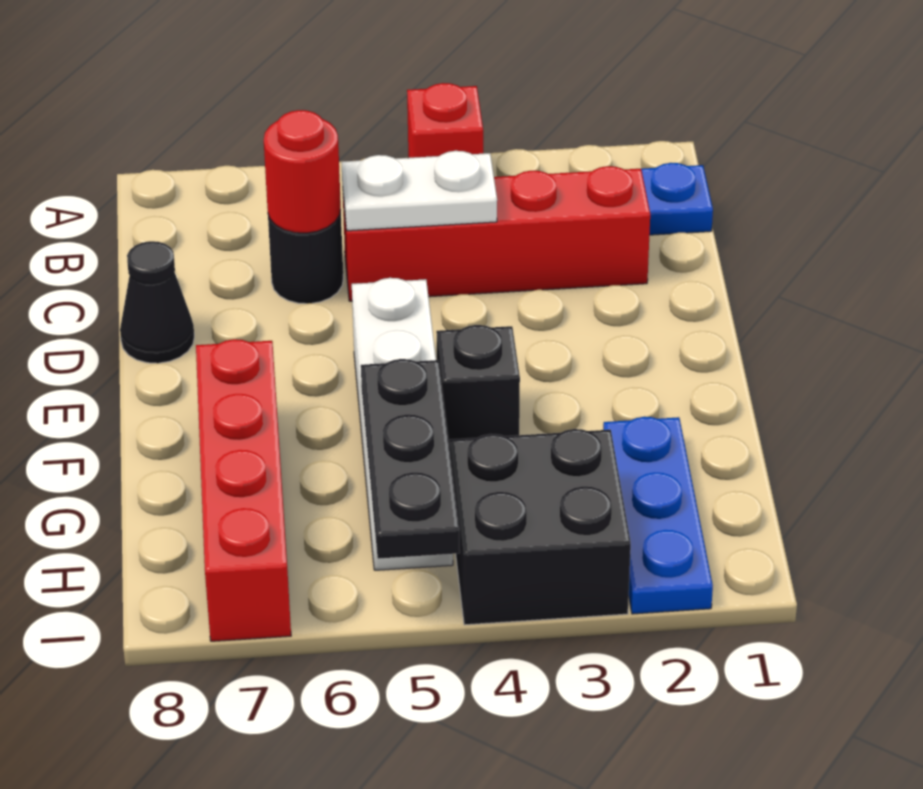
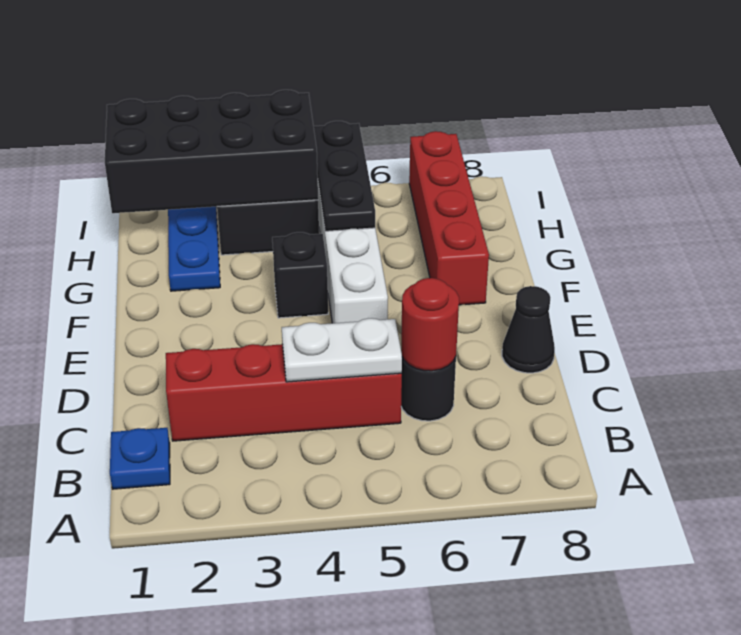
red 1x1 brick [407,83,483,158] -> none
none -> black 2x4 brick [105,90,318,213]

